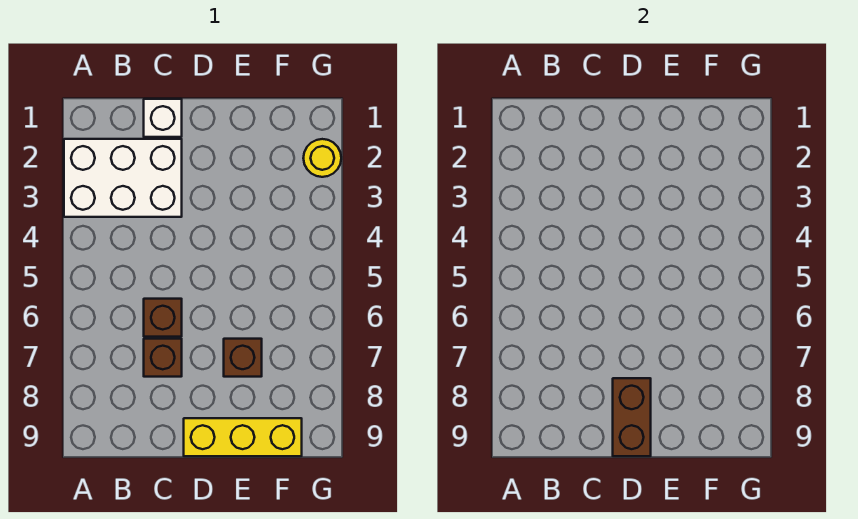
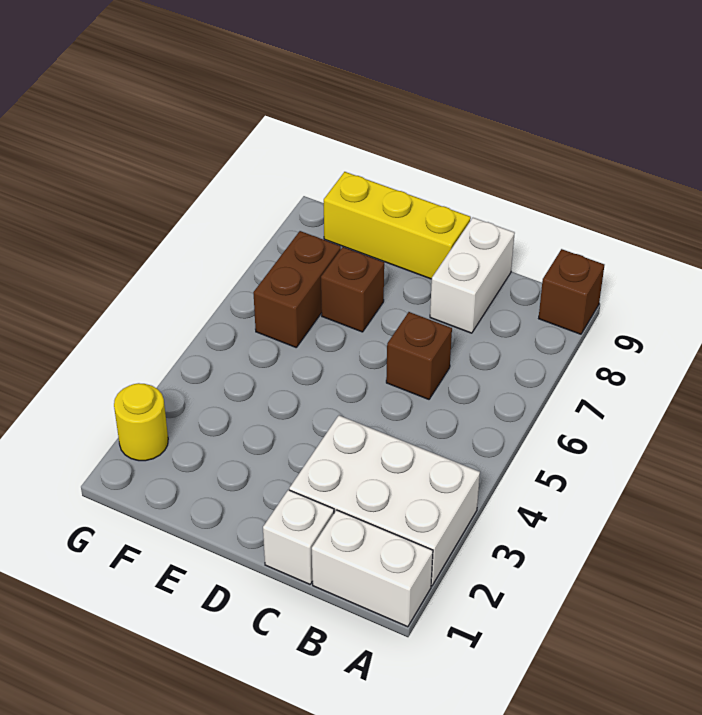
none -> white 1x2 brick [312,510,433,627]
brown 1x1 brick [144,339,182,377] -> brown 1x1 brick moved to [539,249,604,334]
none -> white 1x2 brick [430,218,515,333]
brown 1x2 brick [613,378,651,456] -> brown 1x2 brick moved to [253,231,341,347]

